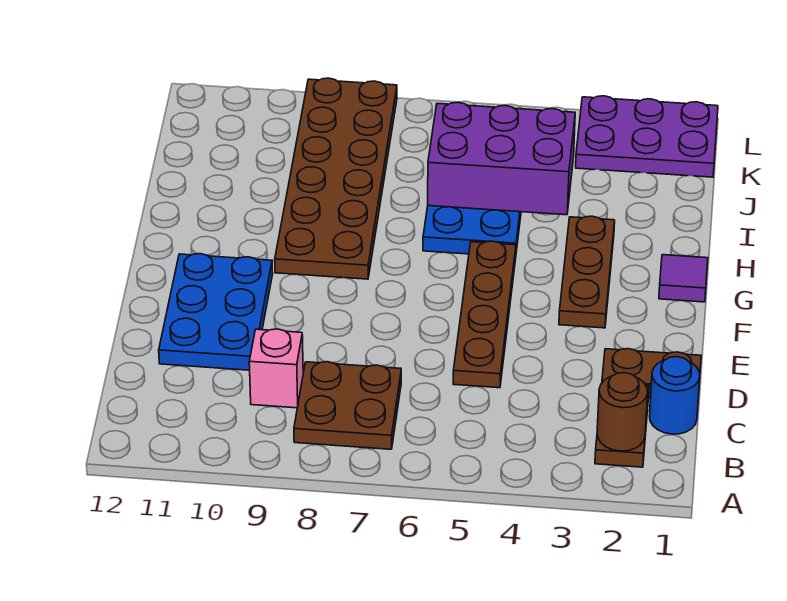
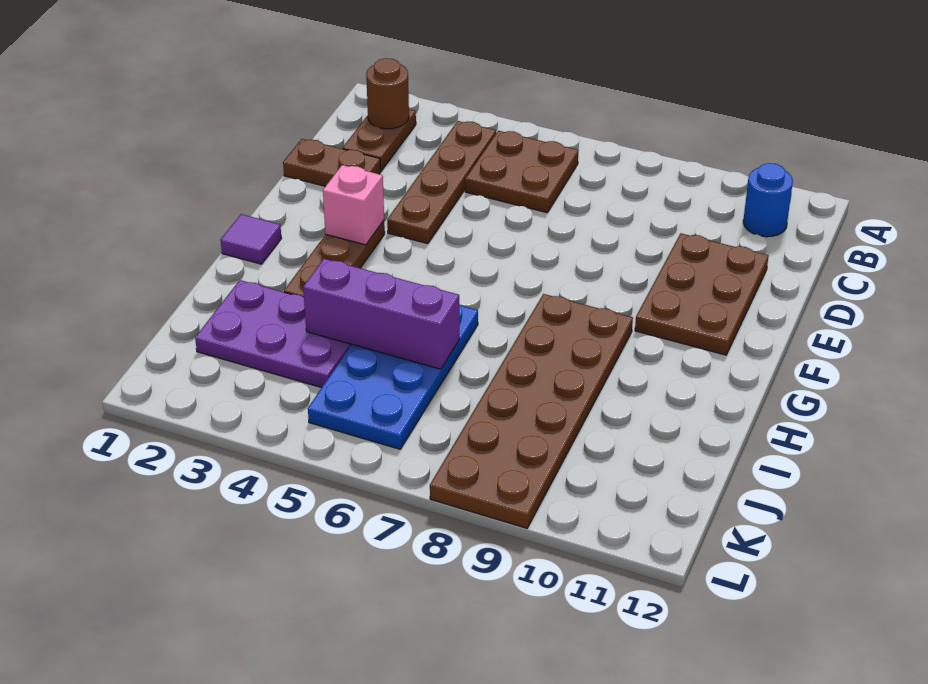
brown 2x2 plate [294,362,401,449] -> brown 2x2 plate moved to [465,131,578,213]
blue 1x1 round brick [650,357,700,434] -> blue 1x1 round brick moved to [743,163,793,237]
pink 1x1 brick [249,329,303,408] -> pink 1x1 brick moved to [323,165,384,245]
brown 1x4 plate [453,241,516,388] -> brown 1x4 plate moved to [387,121,496,244]
blue 2x3 plate [159,254,273,370] -> brown 2x3 plate [635,233,769,355]
purple 2x3 brick [428,102,575,215] -> purple 1x3 brick [303,259,459,369]
purple 2x3 plate [576,96,718,177] -> purple 2x3 plate moved to [195,280,351,388]

